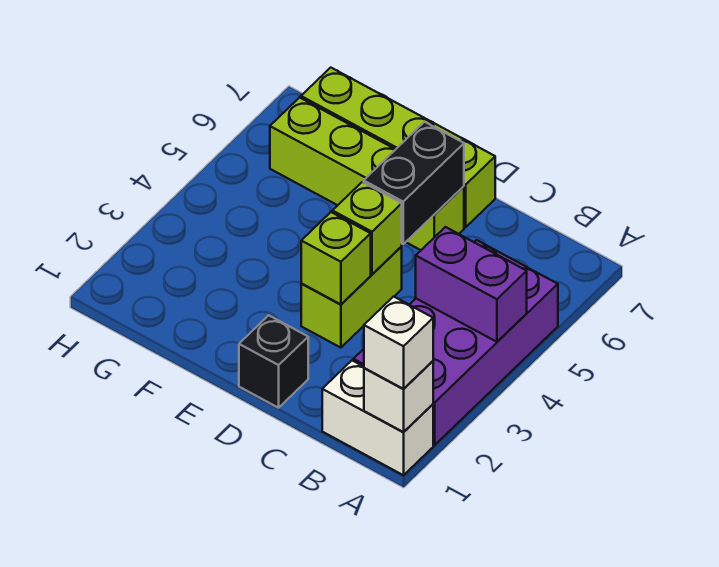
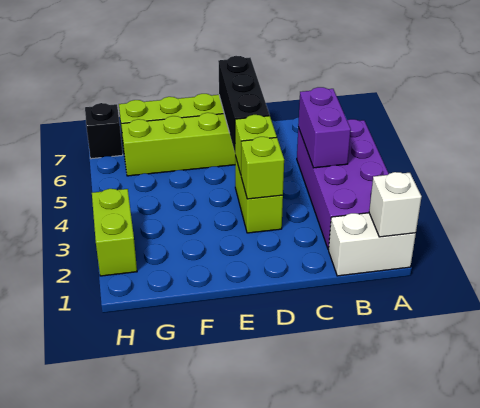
white 1x1 brick [364,296,433,389] -> none
purple 1x2 brick [416,227,527,342] -> purple 1x2 brick turned to [298,87,351,168]
black 1x1 brick [239,315,308,408] -> black 1x1 brick moved to [85,103,123,159]
black 1x2 brick [364,122,464,244] -> black 1x3 brick [218,56,270,152]
none -> lime 1x2 brick [92,189,137,276]

